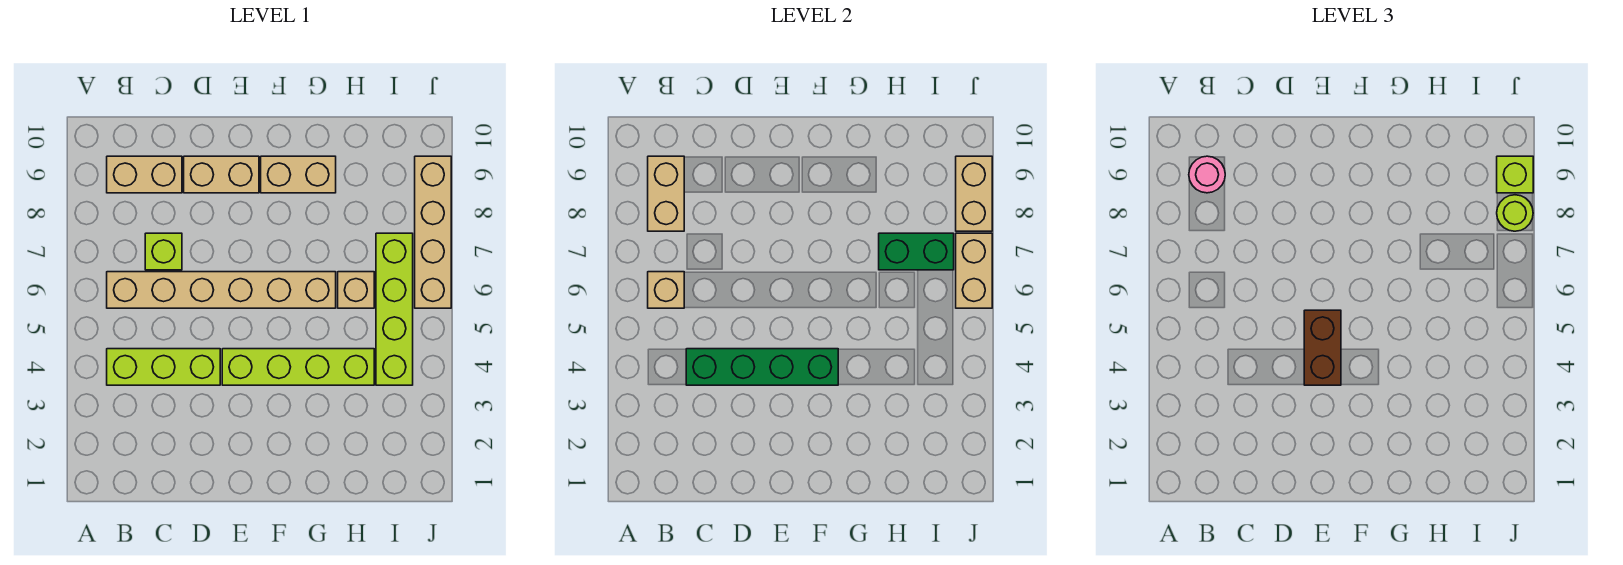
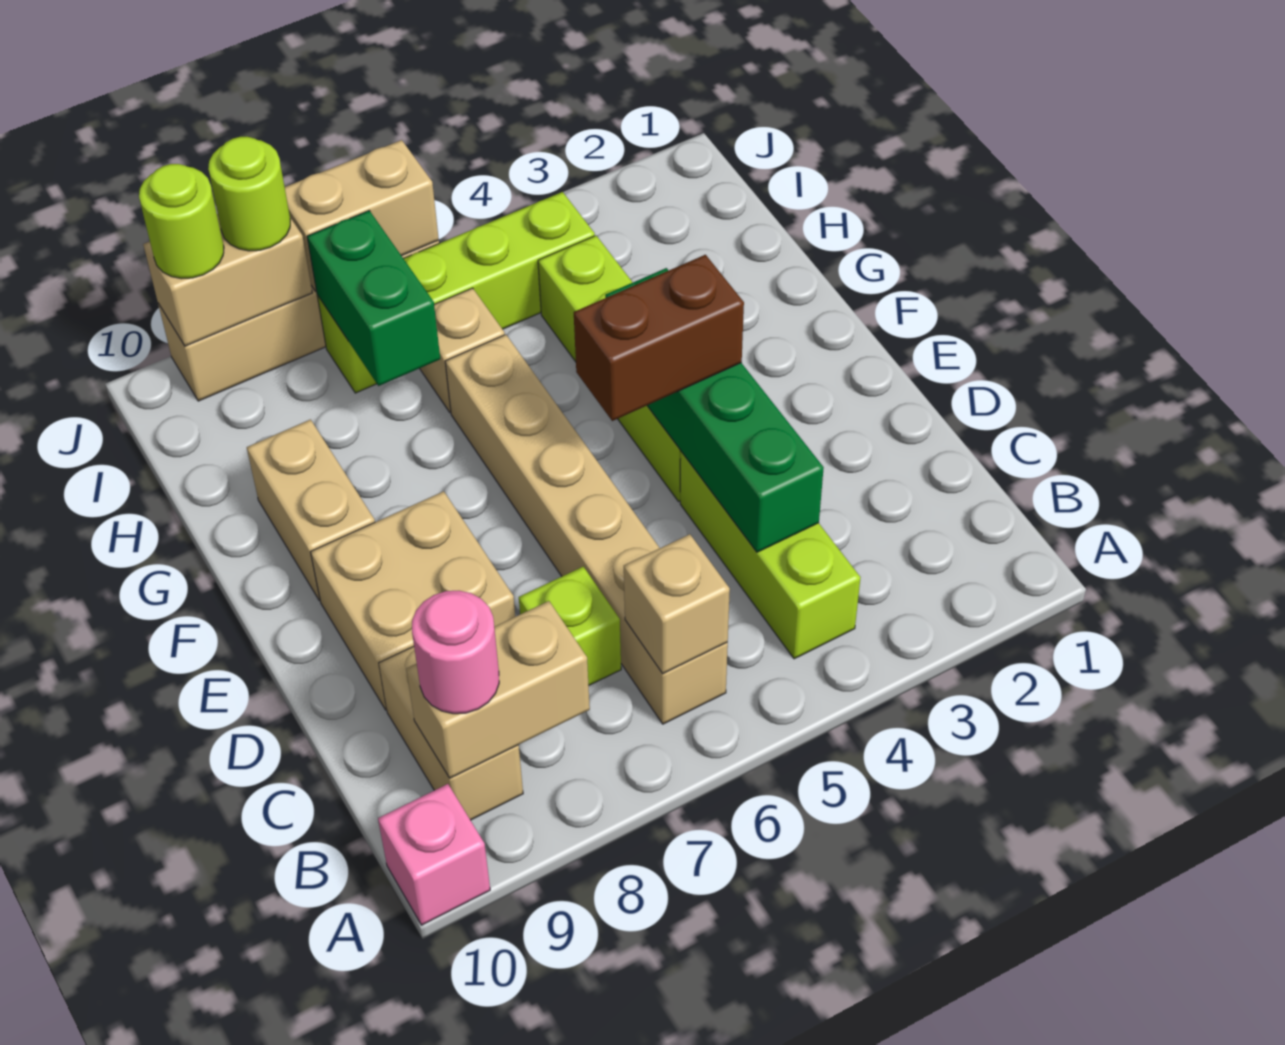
none -> pink 1x1 brick [378,784,490,925]
tan 1x2 brick [184,156,259,193] -> tan 2x2 brick [311,491,515,710]
lime 1x1 brick [1497,156,1533,193] -> lime 1x1 round brick [139,164,224,279]

